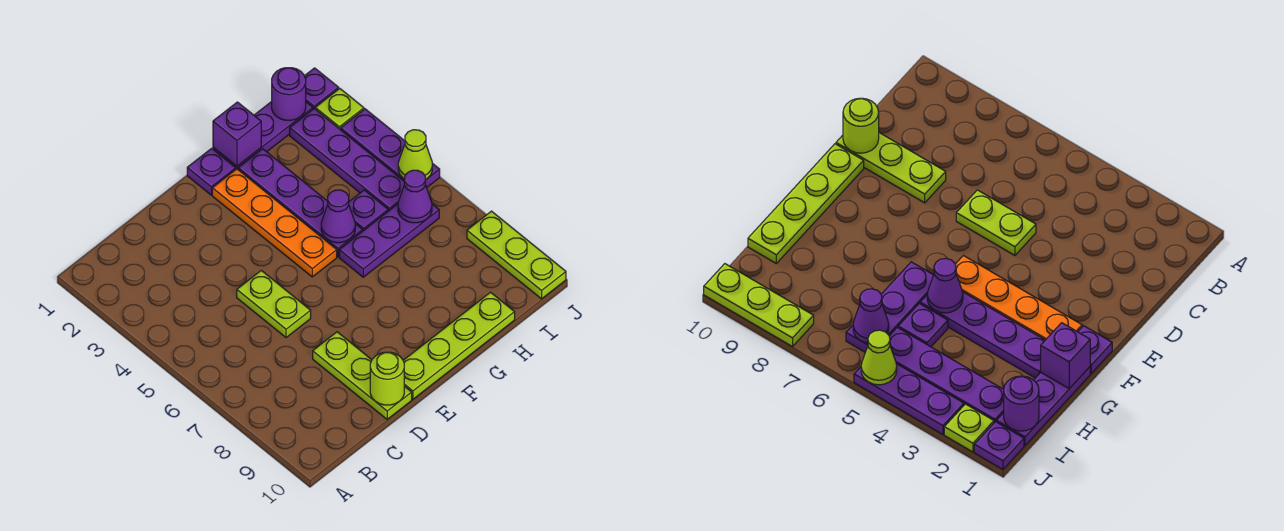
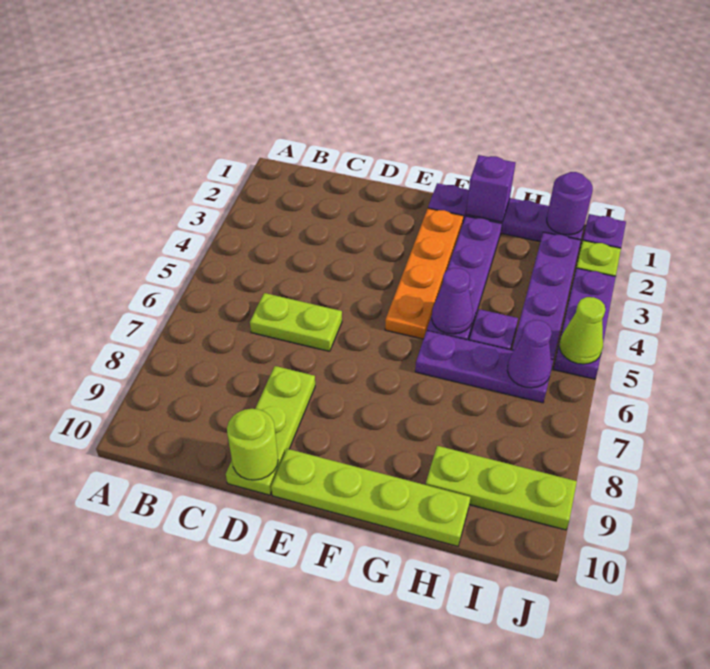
lime 1x2 plate [237,270,311,338] -> lime 1x2 plate turned to [250,293,342,351]
lime 1x3 plate [467,211,566,299] -> lime 1x3 plate turned to [426,446,577,530]

